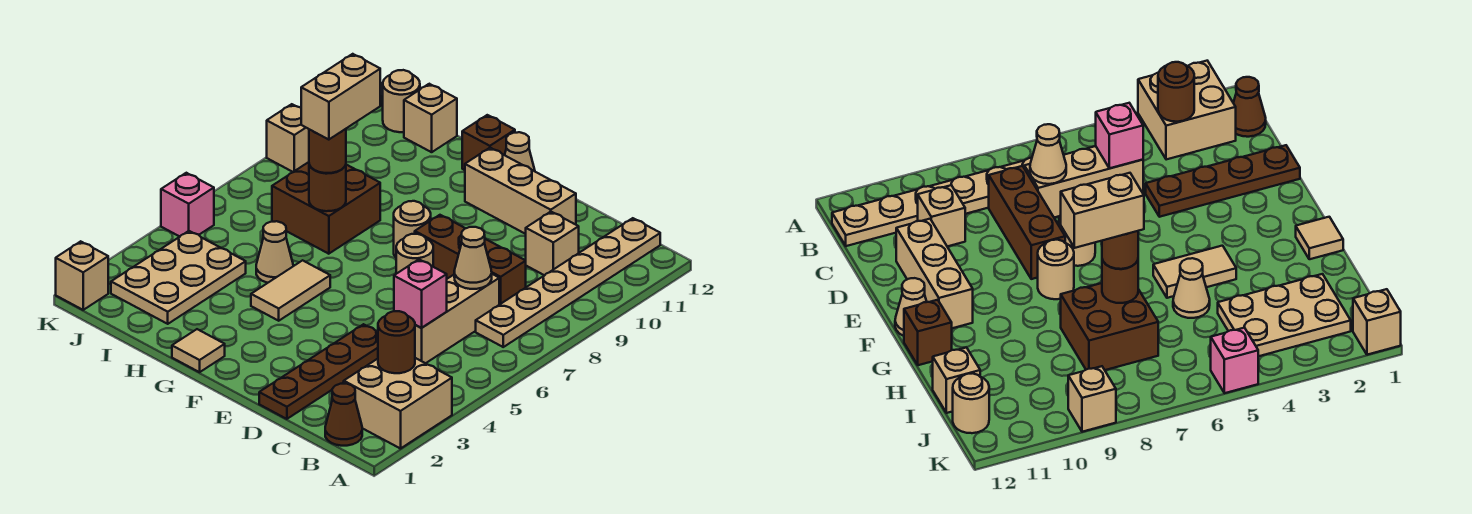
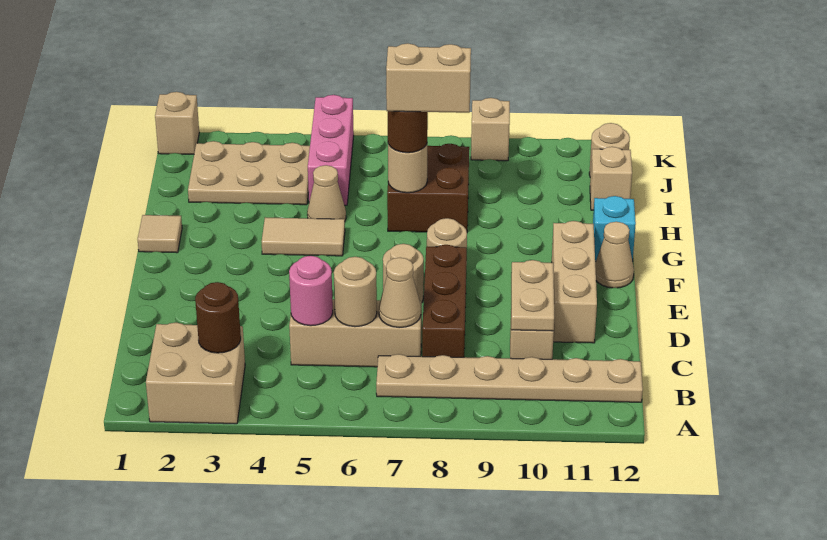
brown 1x1 cone [325,384,362,446] -> none
pink 1x1 brick [394,259,447,328] -> pink 1x1 round brick [289,256,333,326]
none -> tan 1x1 round brick [334,257,377,327]
none -> tan 1x2 plate [511,260,554,331]
brown 1x4 plate [259,324,378,419] -> none
brown 1x1 brick [462,115,515,170] -> cyan 1x1 brick [593,196,636,261]
brown 1x1 round brick [309,165,346,211] -> tan 1x1 round brick [388,144,427,193]
pink 1x1 brick [161,173,214,237] -> pink 1x3 brick [308,95,354,205]

